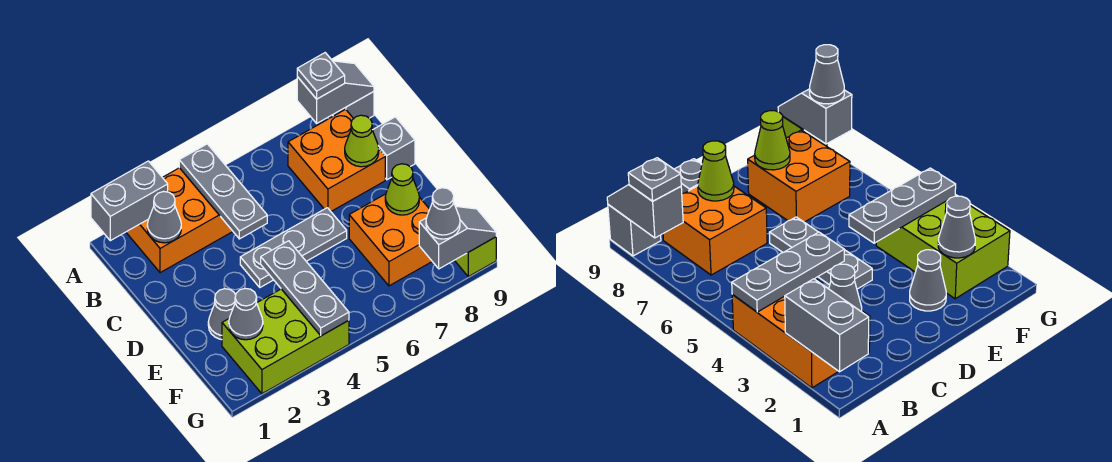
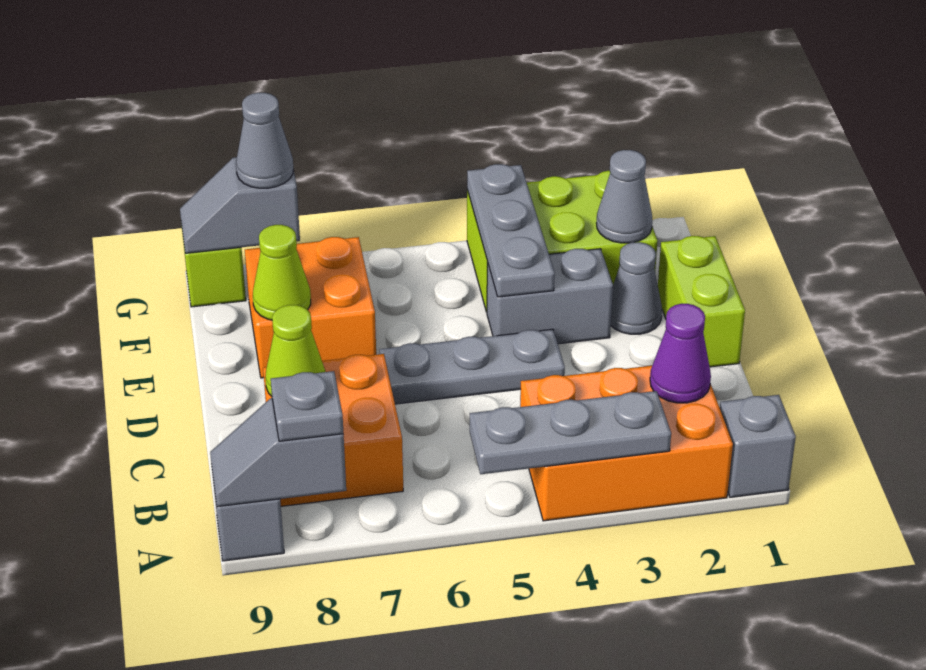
grey 1x2 brick [91,161,168,241] -> grey 1x2 brick moved to [487,249,613,344]
grey 1x3 plate [179,144,267,239] -> grey 1x3 plate turned to [470,391,671,474]
grey 1x1 cone [147,192,181,243] -> purple 1x1 cone [650,304,711,403]
grey 1x1 brick [373,117,415,180] -> grey 1x1 brick moved to [720,395,796,497]
none -> lime 1x2 brick [658,236,745,367]

